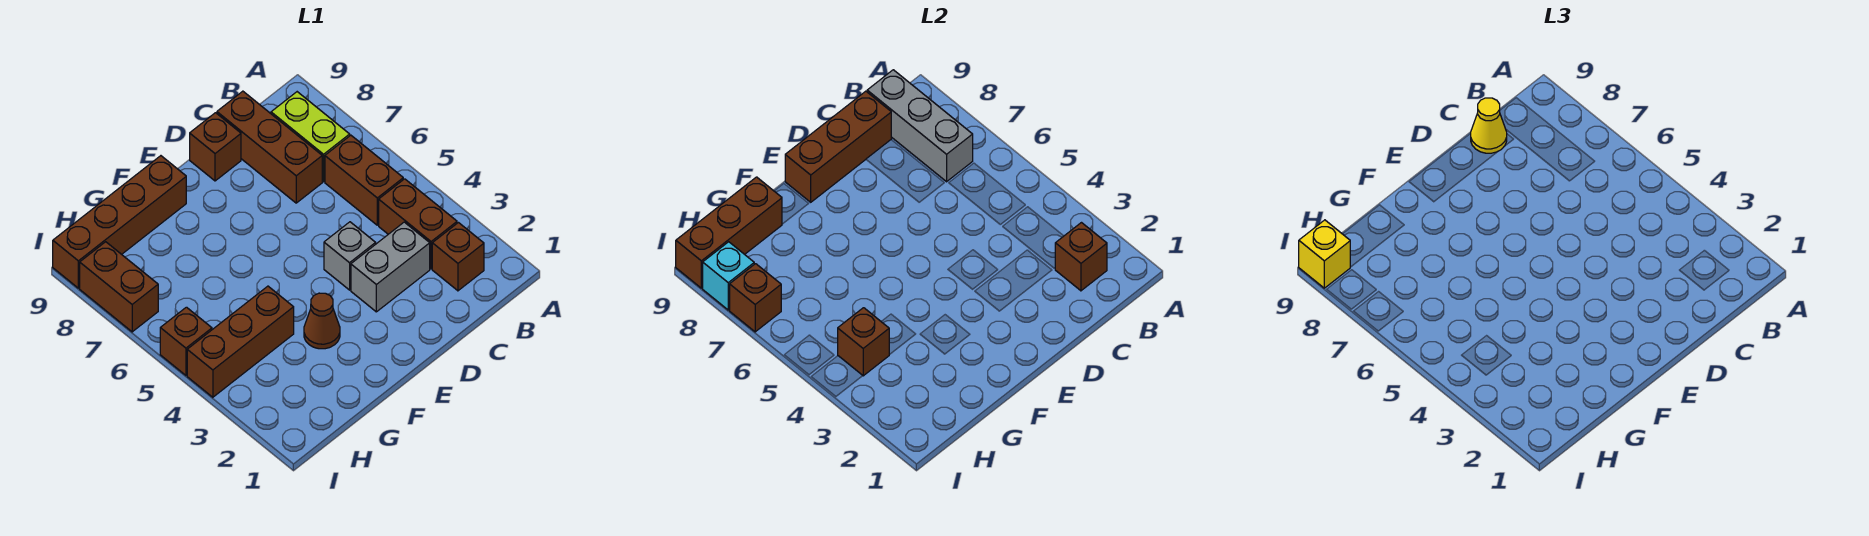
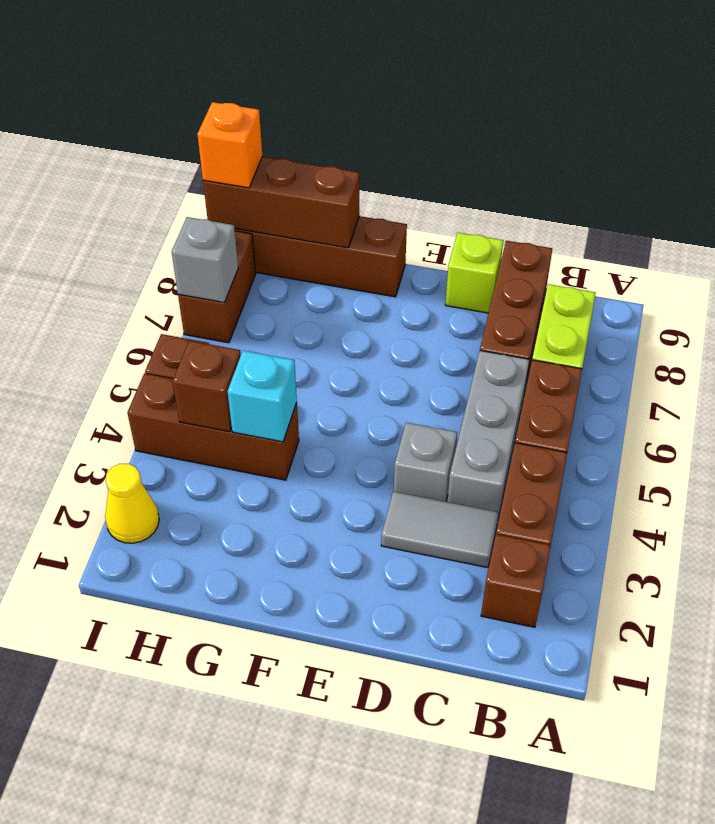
brown 1x1 brick [1055,223,1107,291] -> none
grey 1x3 brick [867,70,973,182] -> grey 1x3 brick moved to [447,351,529,518]
grey 1x2 brick [351,222,430,312] -> grey 1x2 tile [381,492,499,568]
brown 1x3 brick [785,91,891,202] -> none
yellow 1x1 cone [1471,98,1507,153] -> yellow 1x1 cone moved to [105,464,159,543]
brown 1x1 brick [190,113,241,181] -> lime 1x1 brick [445,233,504,313]
brown 1x1 cone [304,293,340,349] -> none
brown 1x1 brick [729,264,781,332] -> grey 1x1 brick [172,217,238,303]
cyan 1x1 brick [703,242,754,310] -> cyan 1x1 brick moved to [227,351,297,442]
yellow 1x1 brick [1299,220,1350,288] -> orange 1x1 brick [197,102,262,188]

